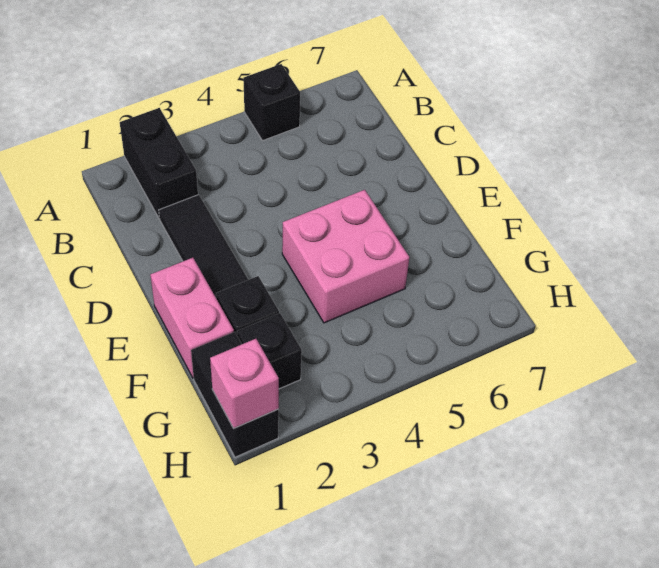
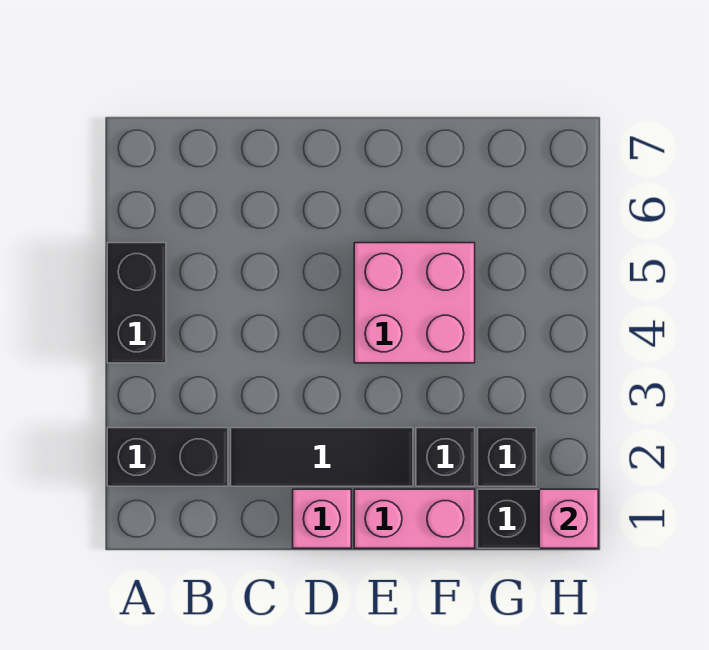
black 1x1 brick [243,64,300,141] -> black 1x2 brick [107,243,166,363]
none -> pink 1x1 brick [293,489,351,548]

